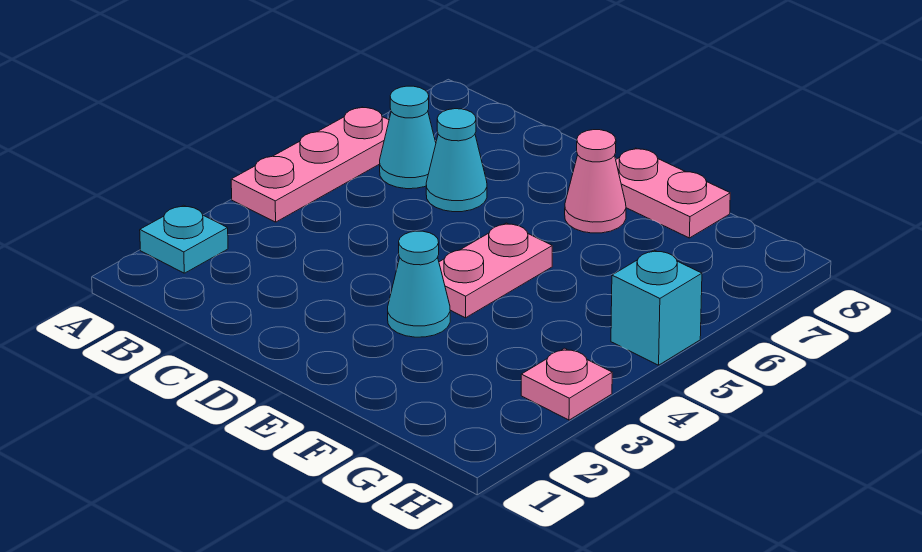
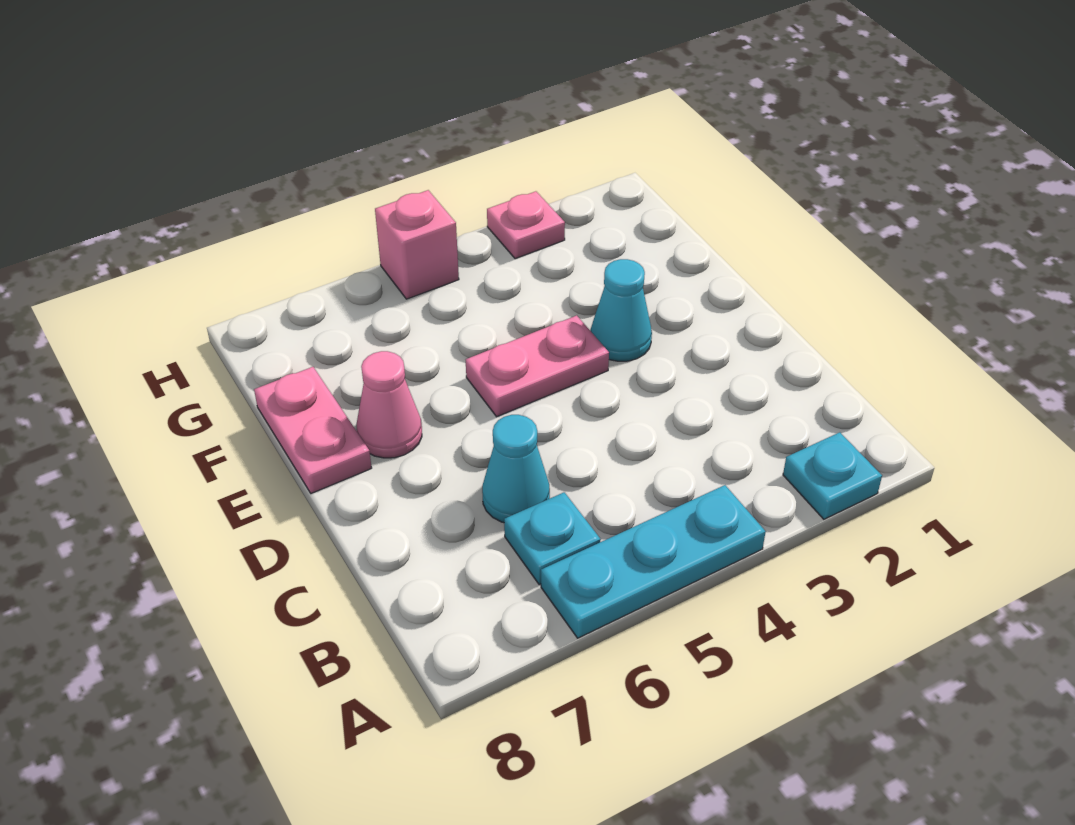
pink 1x3 plate [231,107,389,222] -> cyan 1x3 plate [541,485,766,638]
cyan 1x1 cone [380,86,436,189] -> cyan 1x1 plate [504,492,601,585]
cyan 1x1 brick [611,250,702,365] -> pink 1x1 brick [375,190,459,299]

